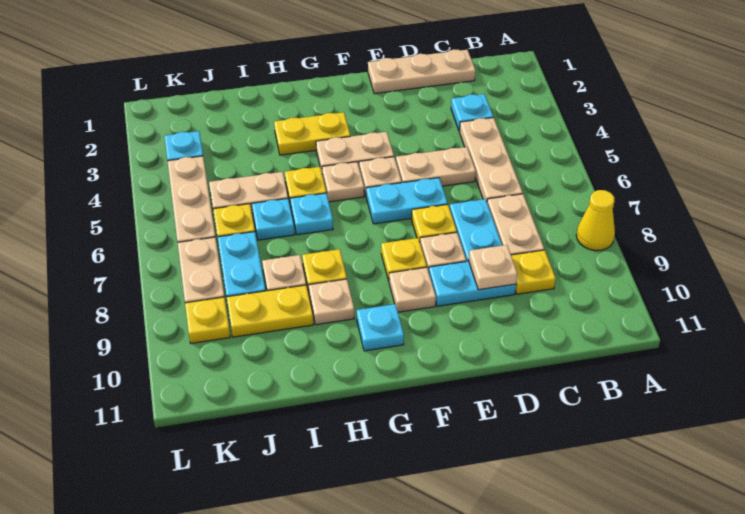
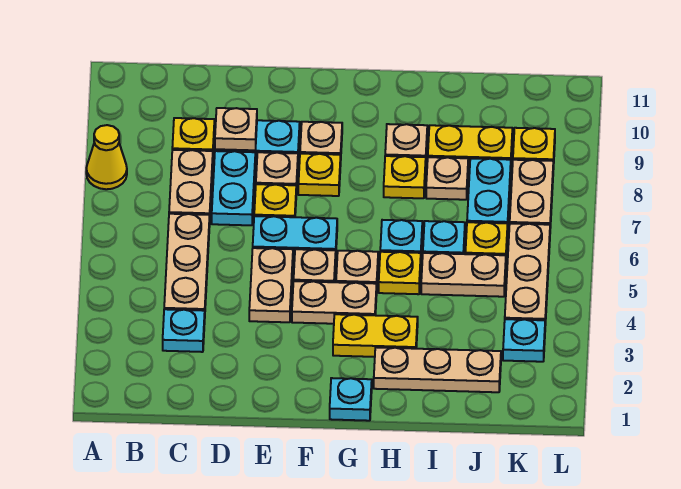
tan 1x3 plate [368,50,476,94] -> tan 1x3 plate moved to [374,347,501,392]
tan 1x2 plate [396,147,476,186] -> tan 1x2 plate turned to [249,248,293,322]
cyan 1x1 plate [357,304,404,351] -> cyan 1x1 plate moved to [330,378,372,421]

